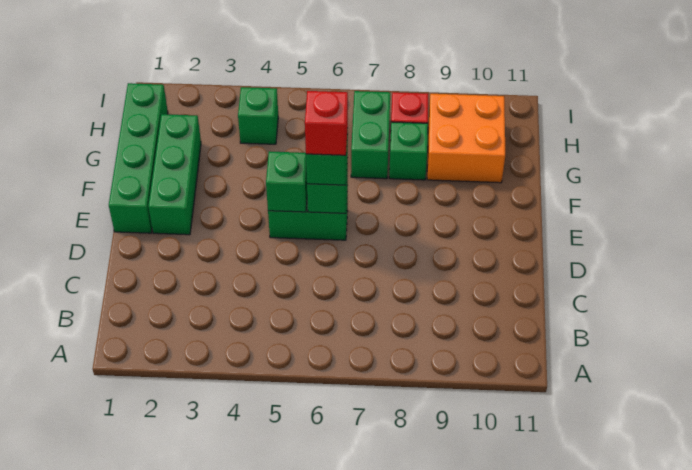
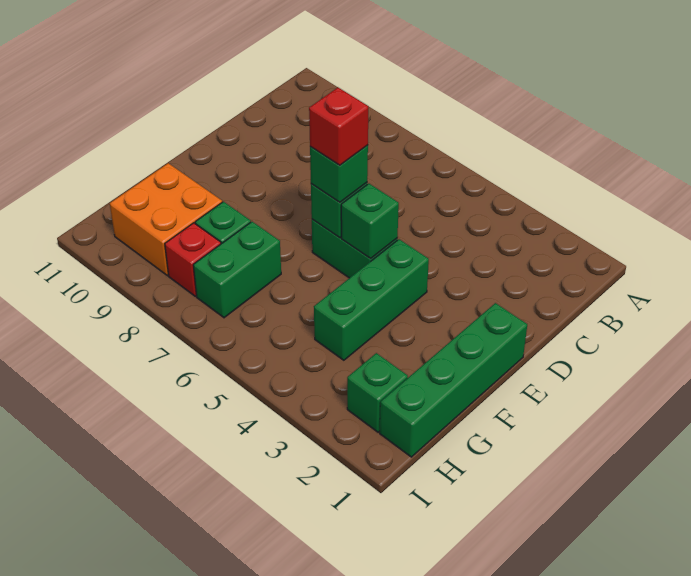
green 1x3 brick [148,114,201,235] -> green 1x3 brick moved to [314,239,429,360]
green 1x1 brick [238,87,278,144] -> green 1x1 brick moved to [347,353,408,432]

